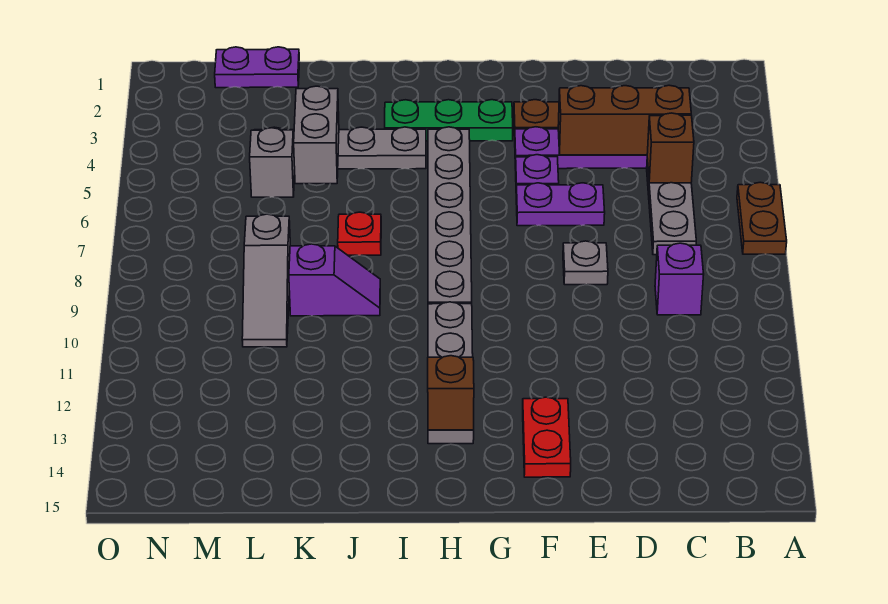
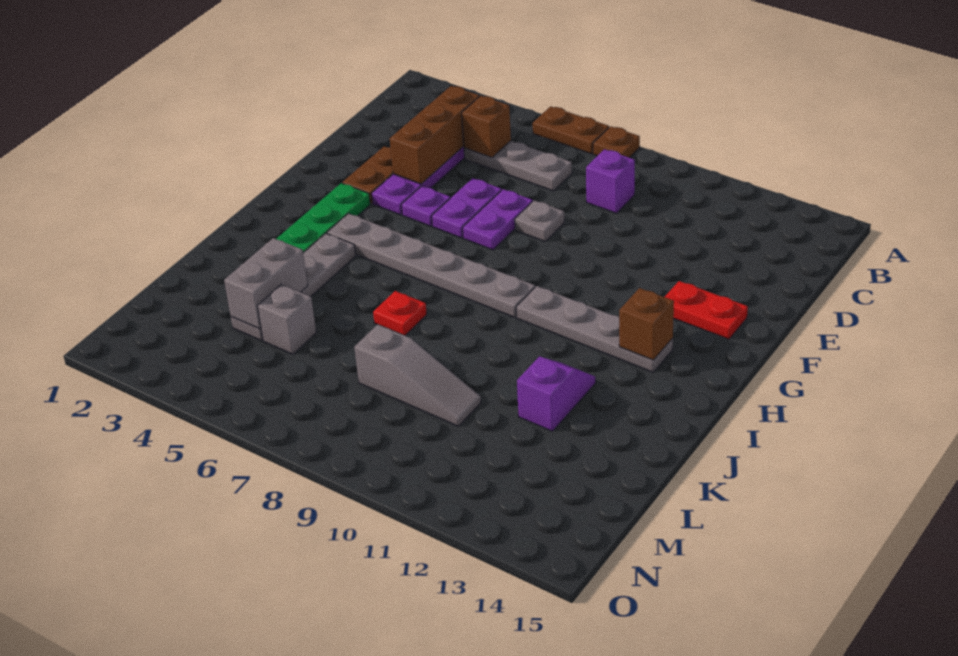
none -> brown 1x1 plate [593,126,640,158]
purple 1x2 slope [289,244,380,316] -> purple 1x2 slope moved to [517,356,596,431]
grey 1x2 brick [294,86,339,184] -> grey 1x2 brick turned to [224,238,308,329]
purple 1x2 plate [215,47,299,88] -> purple 1x2 plate moved to [463,189,533,250]

